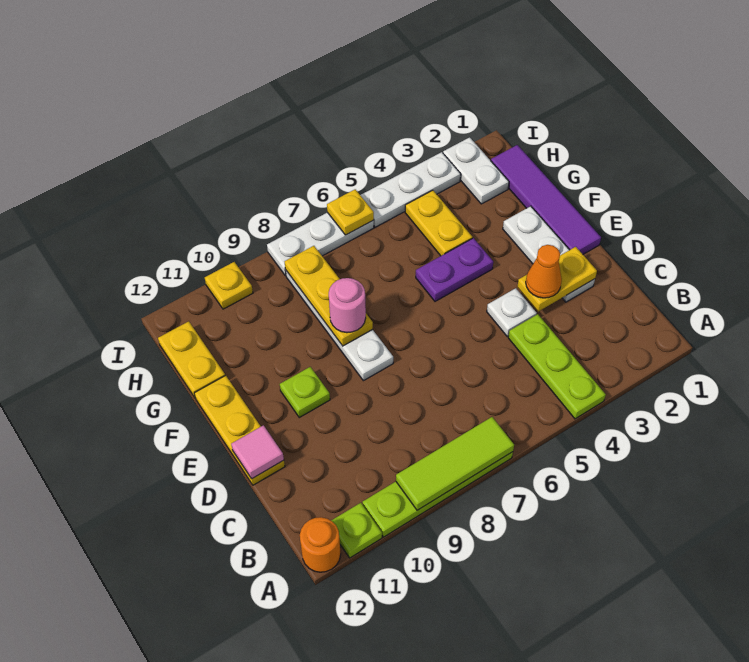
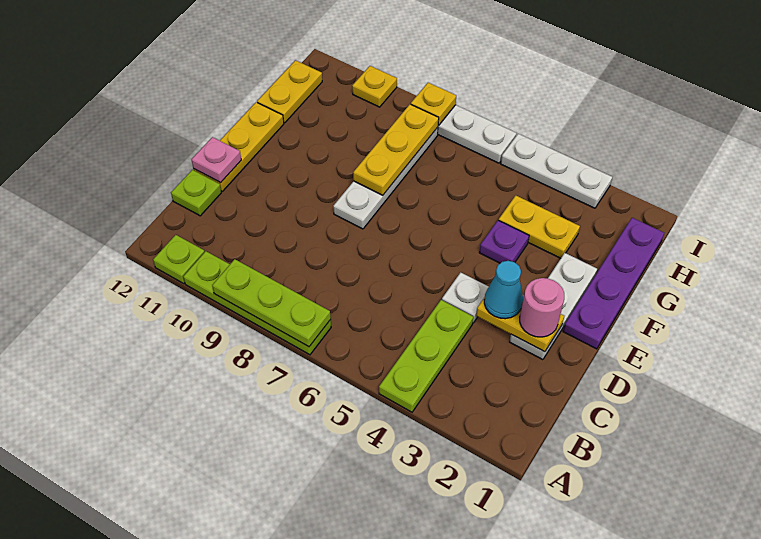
lime 1x3 tile [396,417,514,510] -> lime 1x3 plate [212,259,331,347]
orange 1x1 round brick [300,517,341,572] -> none
orange 1x1 cone [526,245,562,298] -> cyan 1x1 cone [484,261,523,319]
pink 1x1 tile [231,425,284,479] -> pink 1x1 plate [191,137,241,183]
purple 1x4 tile [491,145,601,254] -> purple 1x4 plate [563,218,664,349]
lime 1x1 plate [280,367,330,417] -> lime 1x1 plate moved to [171,170,221,216]
purple 1x2 plate [416,238,493,301] -> purple 1x1 plate [479,220,529,263]
pink 1x1 round brick [329,278,366,333] -> pink 1x1 round brick moved to [520,278,564,337]
yellow 1x2 plate [405,190,472,256] -> yellow 1x2 plate turned to [499,196,580,258]
white 1x2 plate [443,137,509,204] -> none
yellow 1x1 plate [327,189,374,235] -> yellow 1x1 plate moved to [411,83,456,125]

